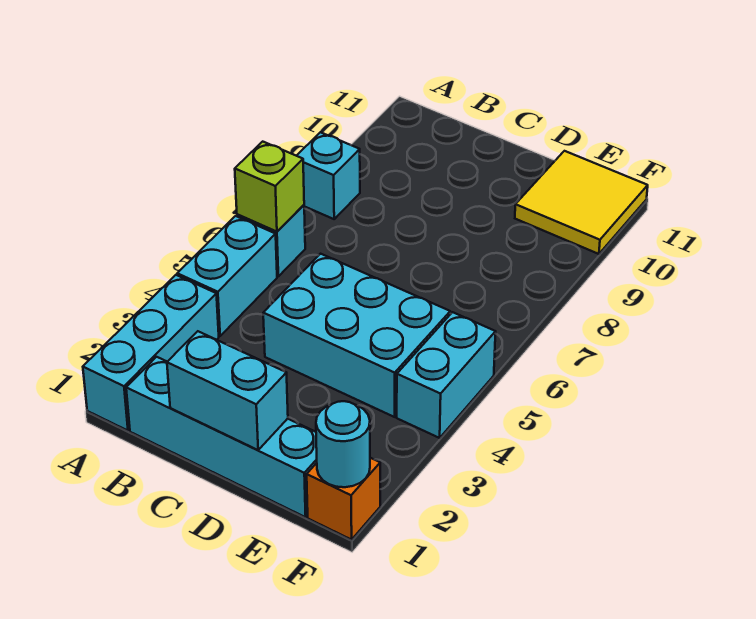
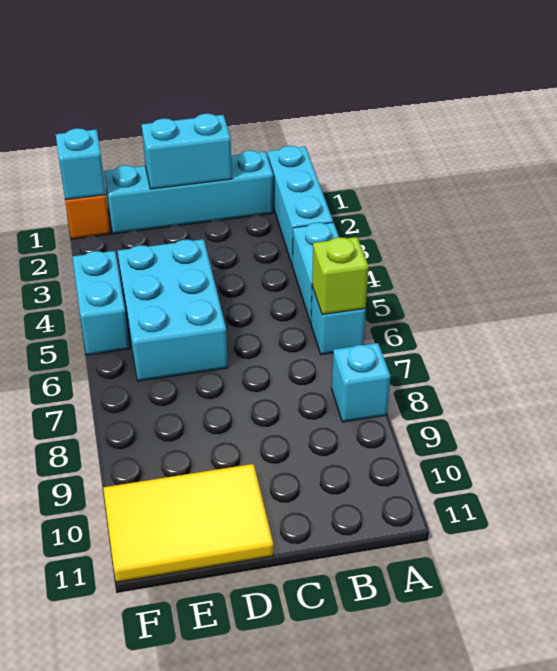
cyan 2x3 brick [263,254,450,417] -> cyan 2x3 brick turned to [118,239,228,381]
yellow 2x2 tile [515,151,648,254] -> yellow 2x3 tile [103,464,273,582]
cyan 1x1 round brick [316,401,370,487] -> cyan 1x1 brick [56,128,106,200]

